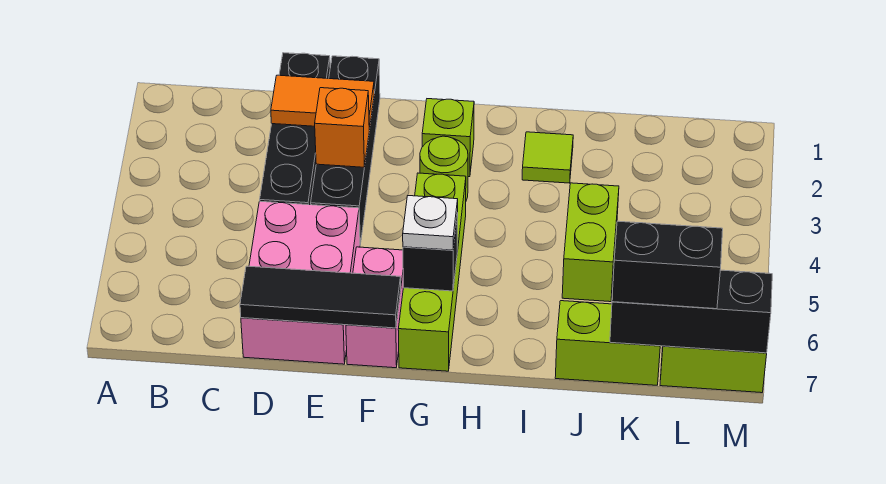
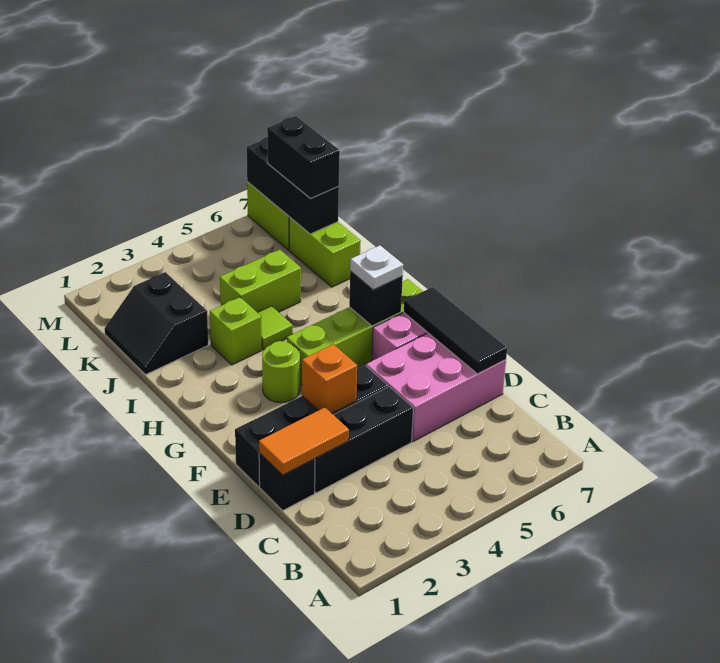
orange 1x2 tile [271,75,374,130] -> orange 1x2 tile turned to [259,407,349,475]
lime 1x1 brick [422,99,474,177] -> lime 1x1 brick moved to [210,297,262,365]
lime 1x1 tile [522,132,573,183] -> lime 1x1 tile moved to [257,306,293,350]
none -> black 2x2 slope [105,272,208,374]

